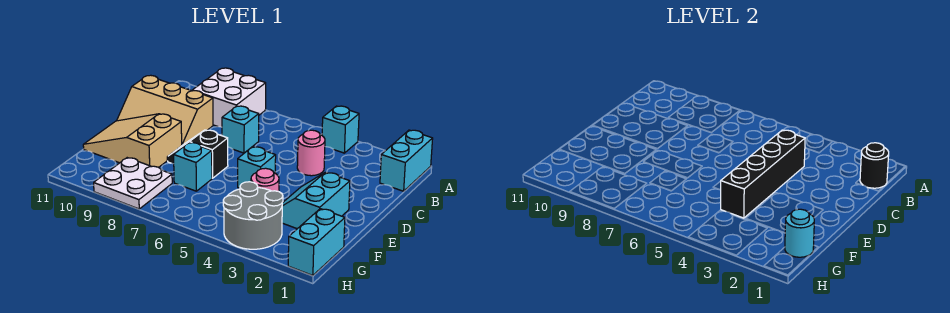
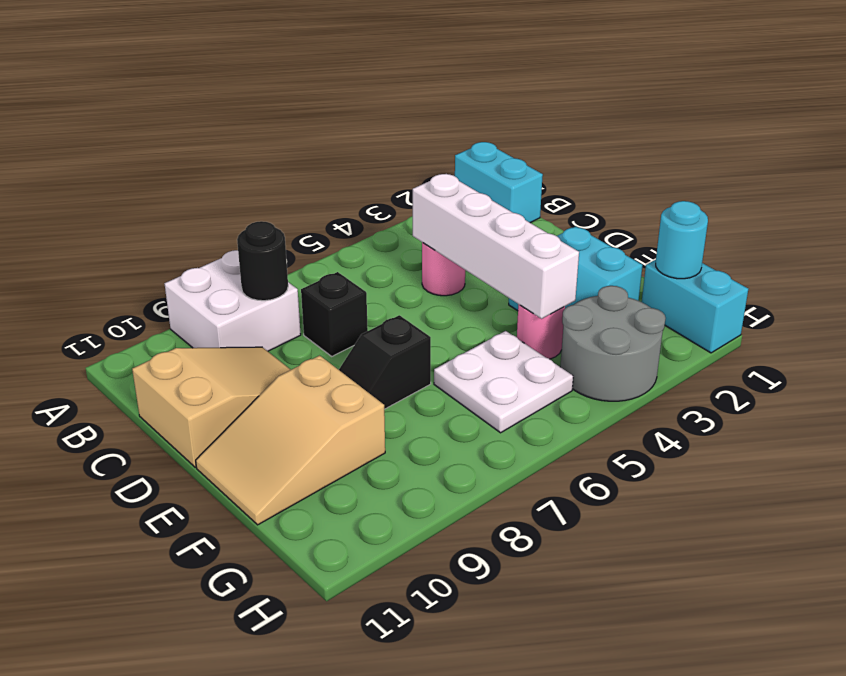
cyan 1x1 brick [322,106,359,153] -> none
black 1x1 round brick [860,143,889,188] -> black 1x1 round brick moved to [237,221,288,301]
black 1x4 brick [721,130,805,218] -> white 1x4 brick [413,174,579,319]
cyan 1x1 brick [222,106,259,153] -> black 1x1 brick [301,272,368,356]
tan 2x3 slope [117,75,213,145] -> tan 2x3 slope turned to [132,347,291,467]
cyan 1x1 brick [238,147,276,188] -> none
cyan 1x1 brick [174,142,212,191] -> none
white 2x2 plate [94,158,172,209] -> white 2x2 plate moved to [434,331,573,433]

